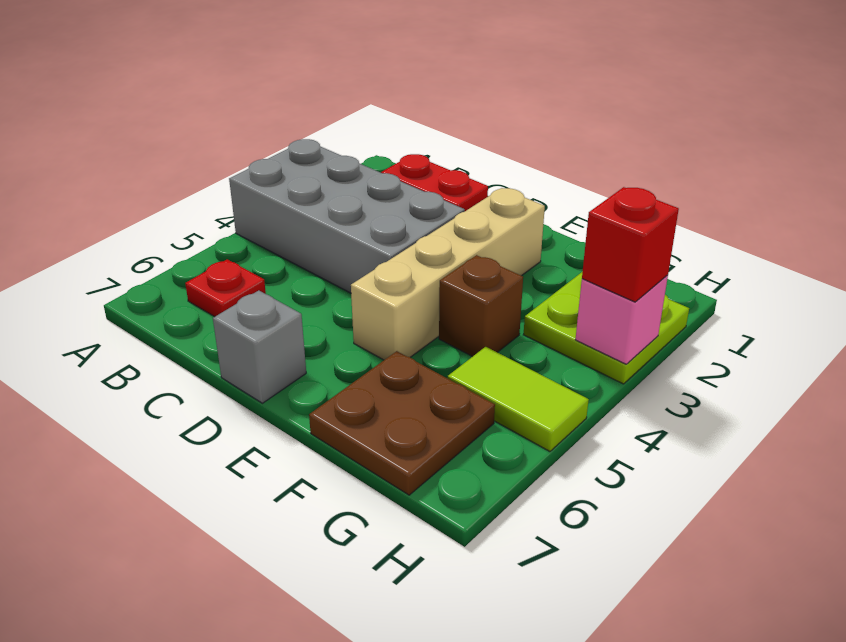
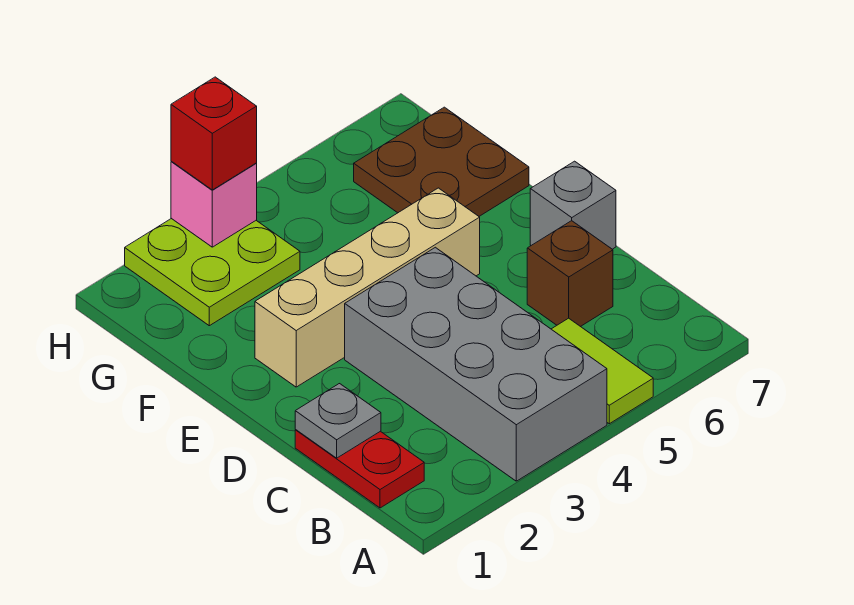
red 1x1 plate [185,259,266,317] -> none
none -> grey 1x1 plate [295,384,381,458]
brown 1x1 brick [439,255,523,357] -> brown 1x1 brick moved to [527,221,613,327]
lime 1x2 tile [448,347,589,451] -> lime 1x2 tile moved to [552,318,653,424]

